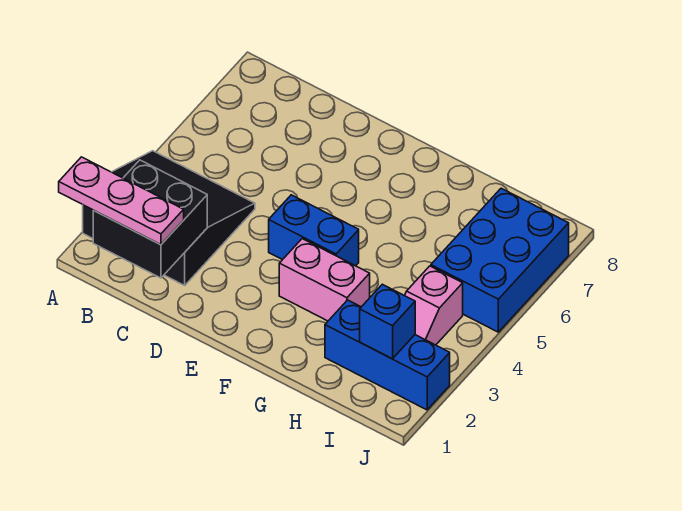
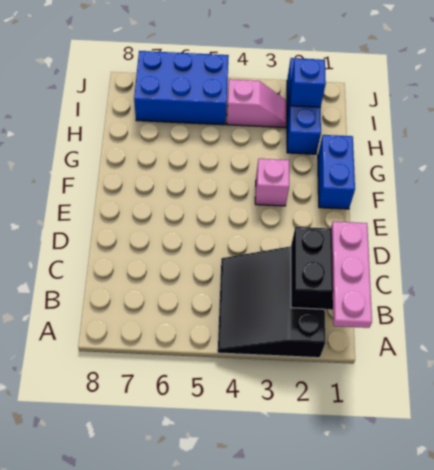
blue 1x2 brick [269,195,359,266] -> blue 1x2 brick moved to [318,135,355,209]
pink 1x2 brick [279,239,370,321] -> pink 1x1 brick [255,159,289,206]

